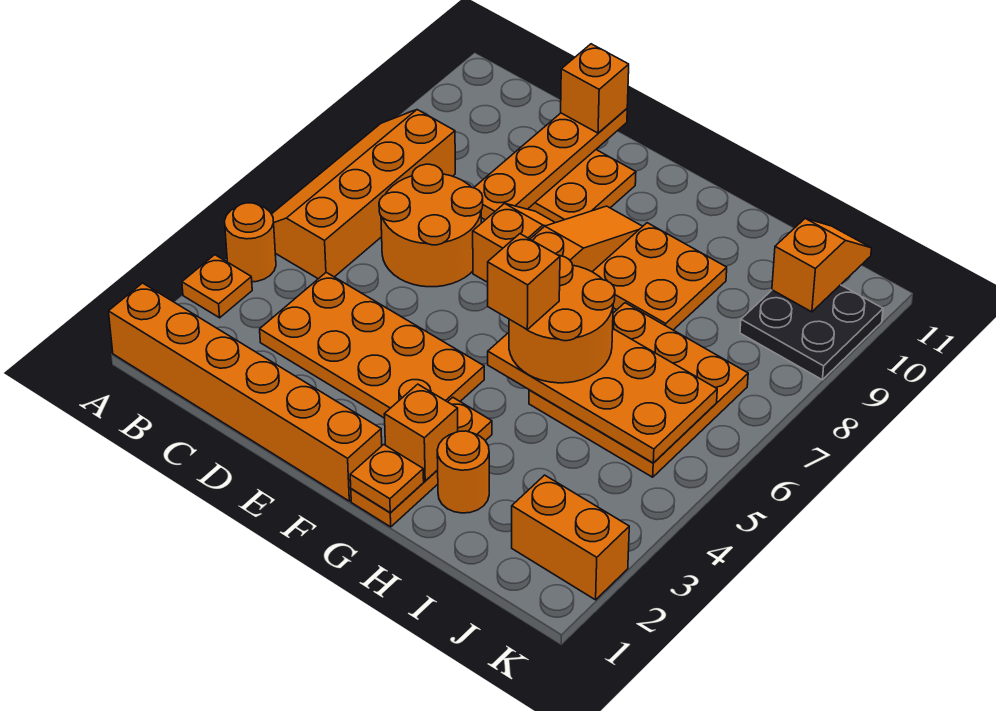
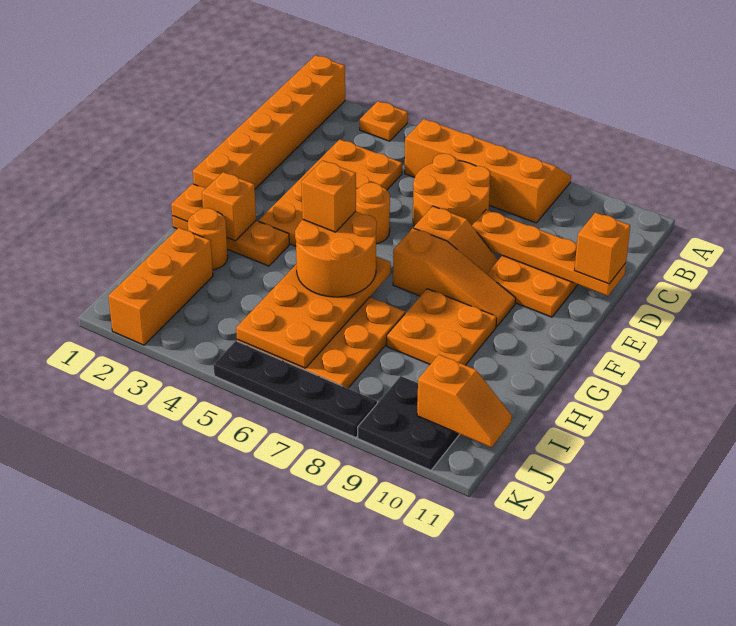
orange 1x1 round brick [225,203,276,282] -> orange 1x1 round brick moved to [356,183,390,244]
orange 1x2 brick [512,475,629,600] -> orange 1x3 brick [108,228,213,345]
none -> black 1x4 plate [213,341,377,438]

